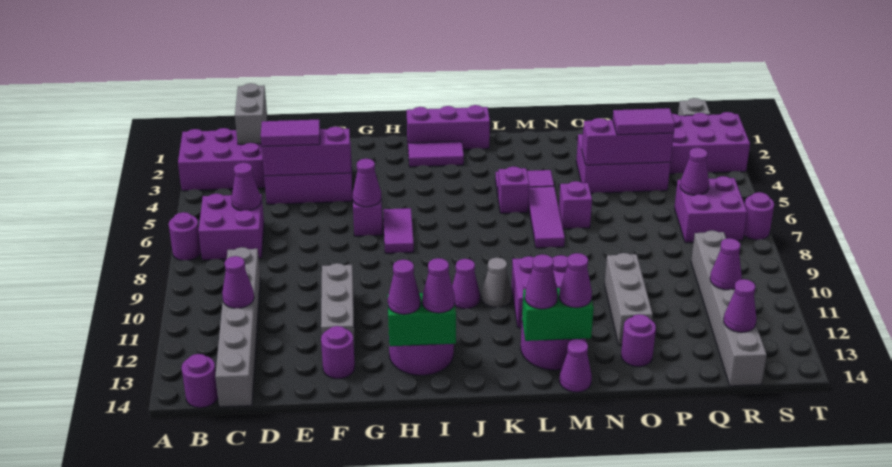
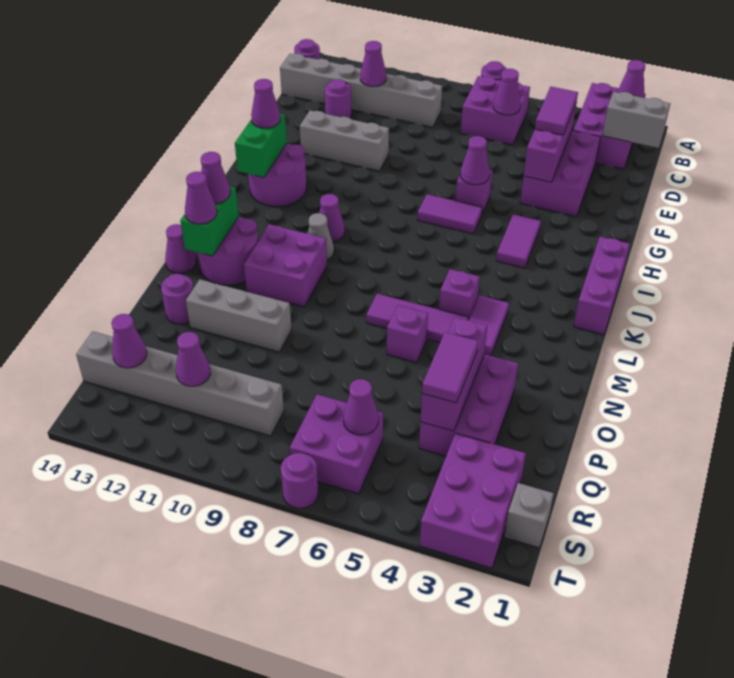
purple 1x1 round brick [321,326,355,379] -> purple 1x1 round brick moved to [325,79,351,118]
purple 1x2 tile [408,141,464,167] -> purple 1x2 tile moved to [496,214,541,268]
purple 1x1 cone [422,258,455,313] -> purple 1x1 cone moved to [618,60,645,98]

